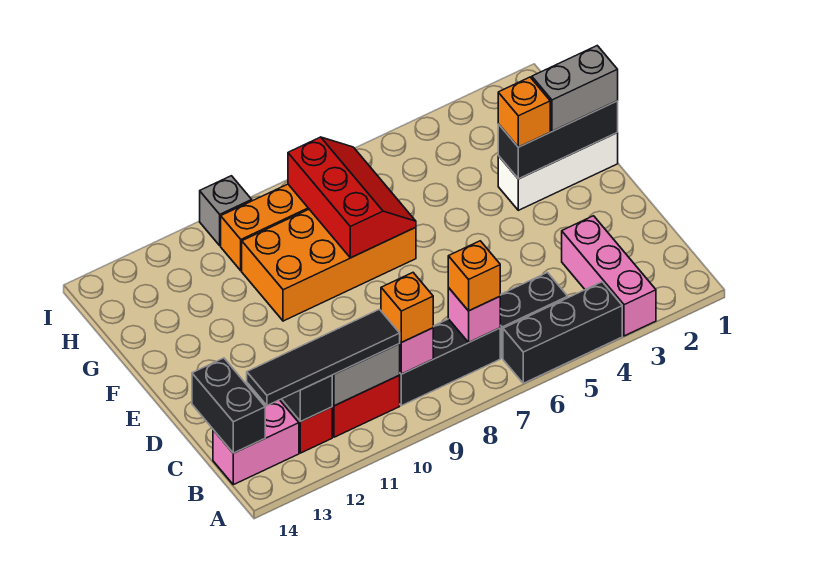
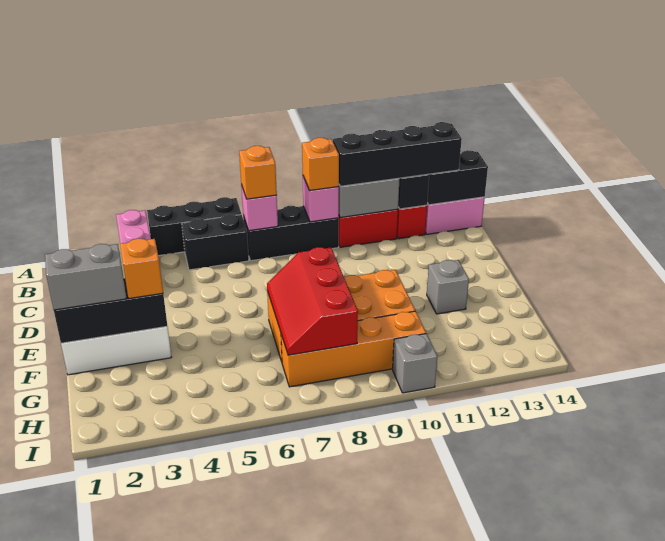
black 1x4 tile [247,309,400,405] -> black 1x4 brick [333,122,462,186]
black 1x2 brick [192,358,265,453] -> black 1x2 brick turned to [427,150,488,205]
none -> grey 1x1 brick [427,260,469,314]

